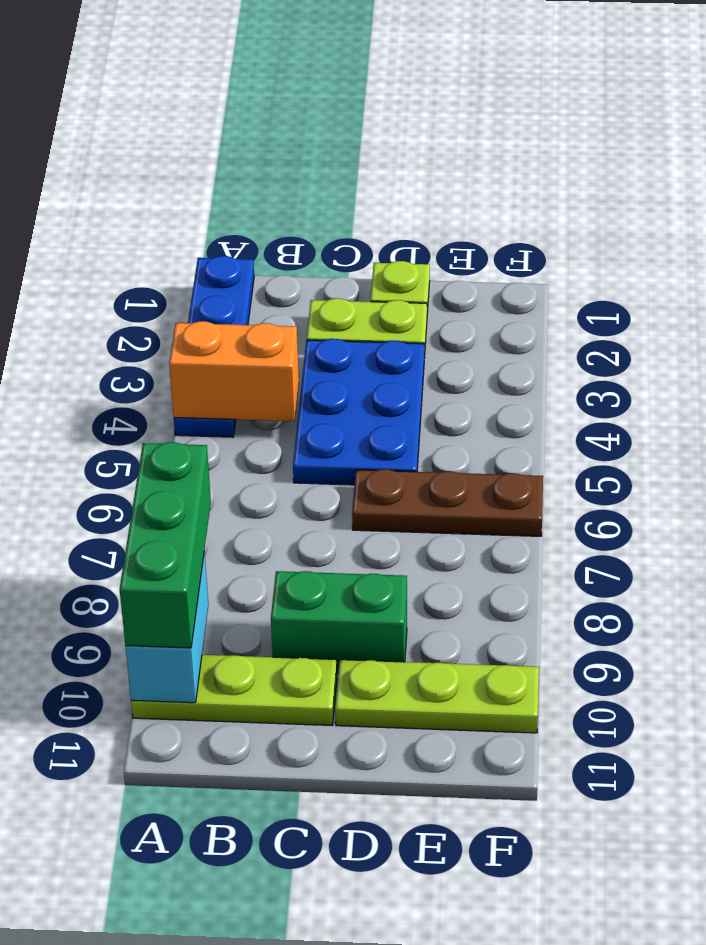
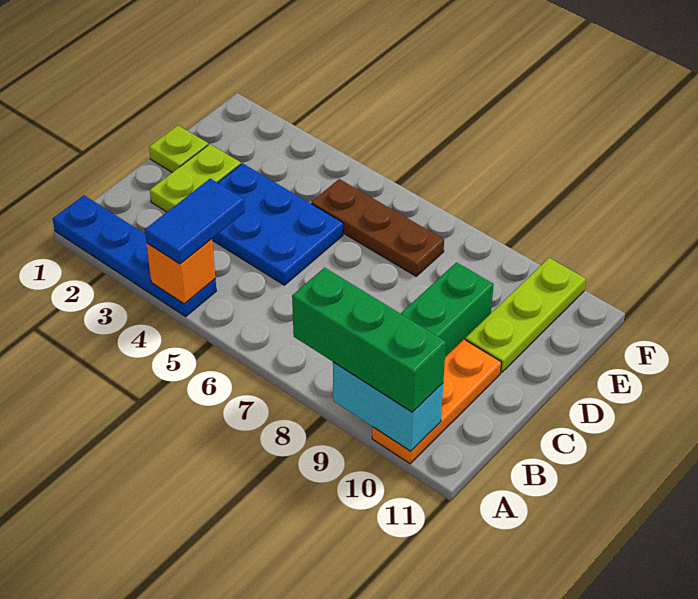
orange 1x2 brick [169,321,299,421] -> orange 1x1 brick [146,239,215,304]
none -> blue 1x2 tile [145,179,245,264]
lime 1x3 plate [131,655,337,725] -> orange 1x3 plate [372,340,502,464]
brown 1x3 plate [352,469,543,536] -> brown 1x3 plate turned to [311,179,444,276]

